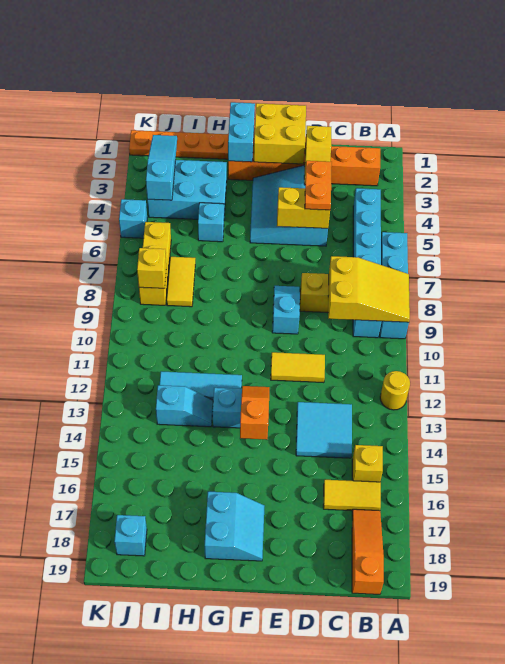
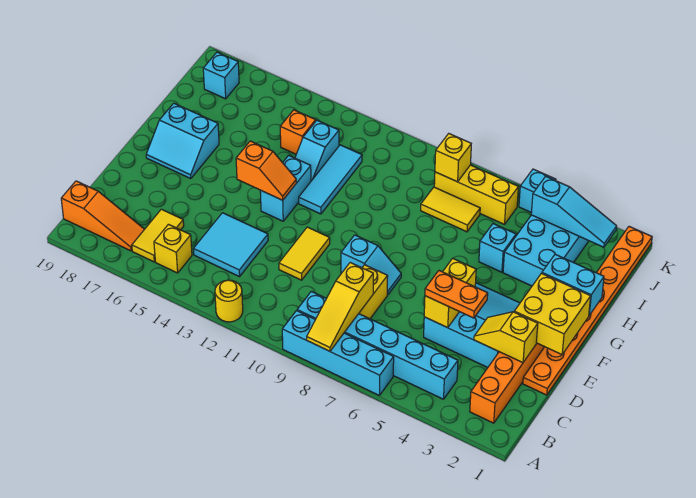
yellow 2x3 slope [328,256,410,322] -> yellow 1x3 slope [307,262,373,351]
none -> orange 1x1 brick [280,110,316,154]

